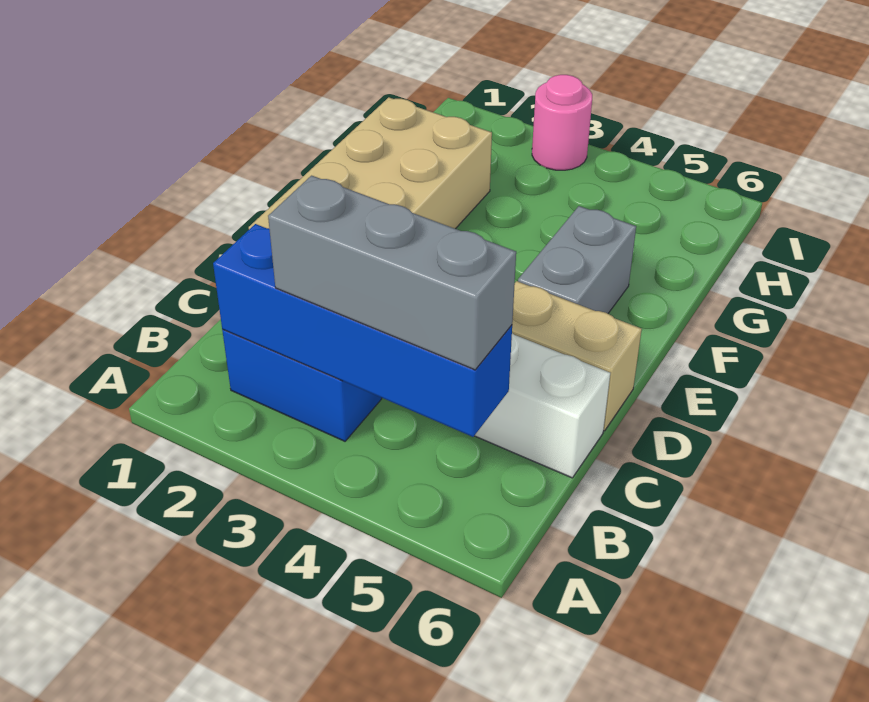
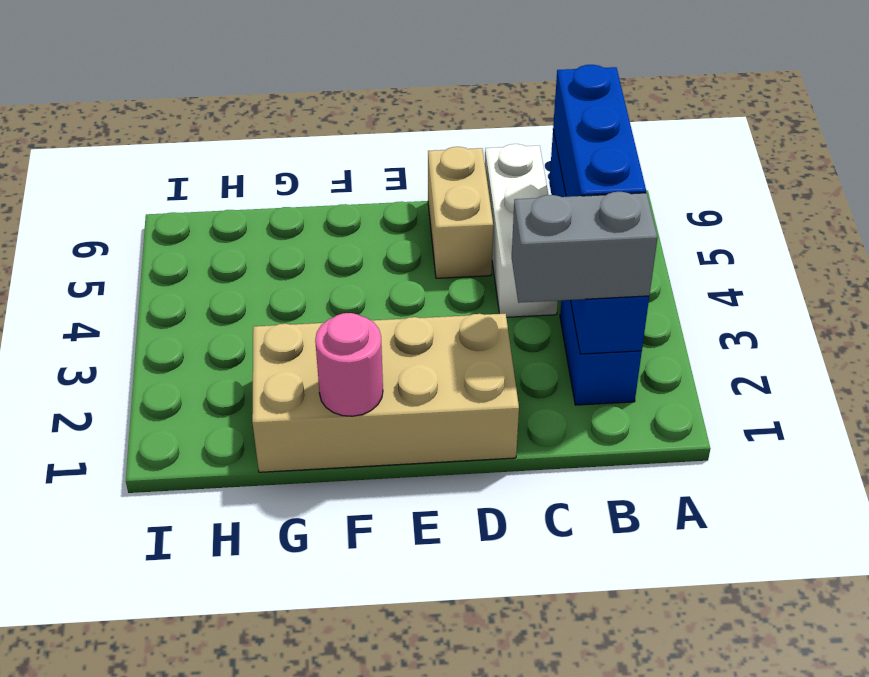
grey 1x3 brick [268,176,516,370] -> blue 1x3 brick [553,65,646,197]
grey 1x2 brick [518,206,636,313] -> grey 1x2 brick moved to [512,192,658,303]
pink 1x1 round brick [532,75,592,170] -> pink 1x1 round brick moved to [315,313,383,416]

